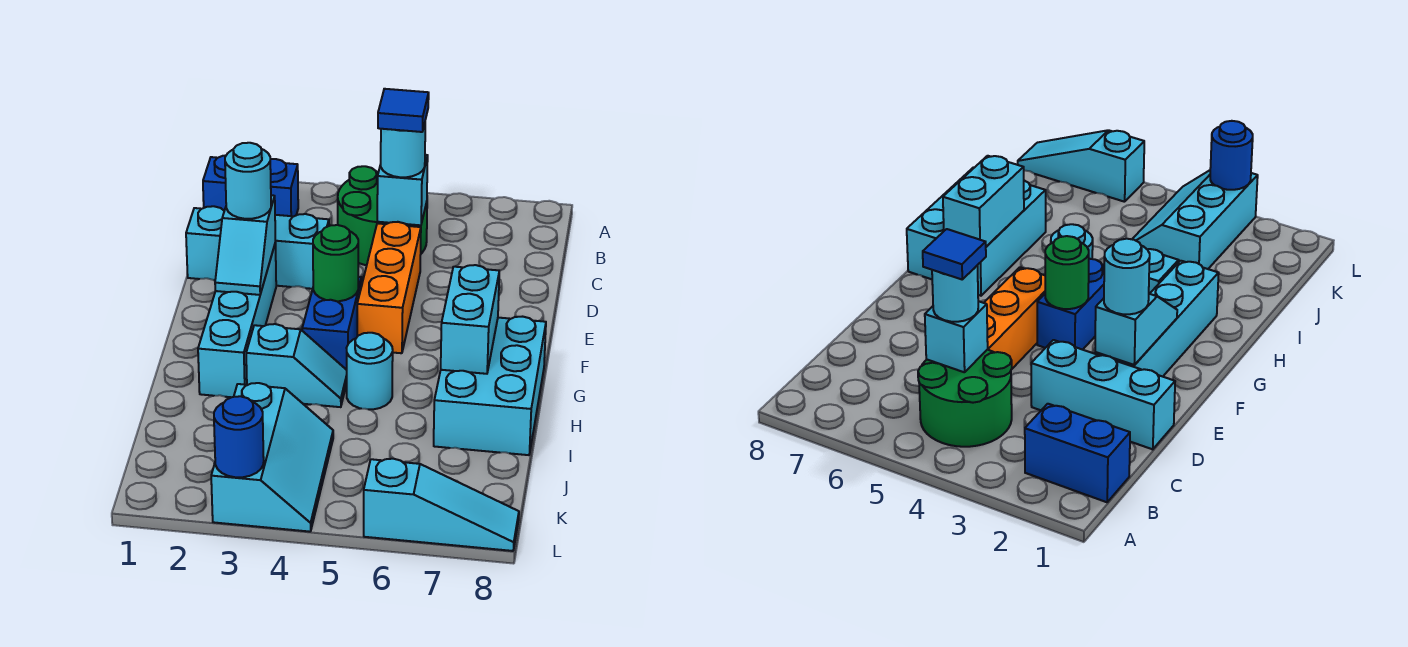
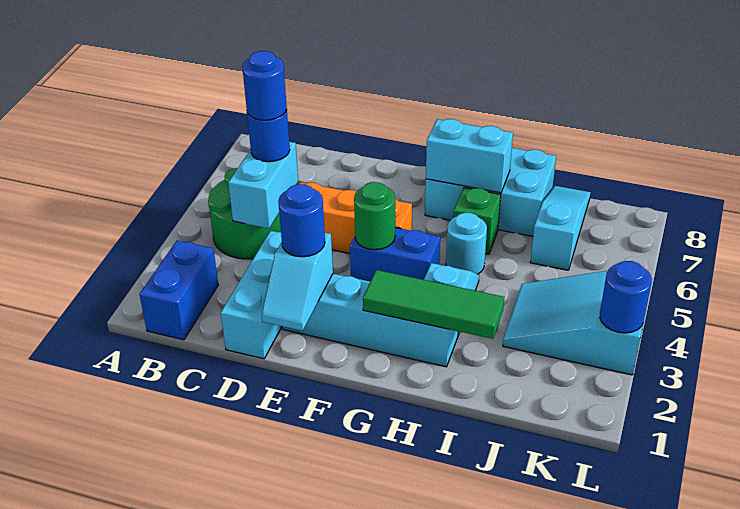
cyan 1x1 brick [377,155,428,225] -> cyan 1x2 brick [228,142,298,228]
cyan 1x1 round brick [381,124,425,177] -> blue 1x1 round brick [247,110,290,162]
blue 1x1 tile [378,89,429,132] -> blue 1x1 round brick [242,51,287,120]
cyan 1x2 slope [215,195,276,295] -> cyan 1x2 slope turned to [262,233,333,331]
cyan 1x1 round brick [225,143,271,219] -> blue 1x1 round brick [278,184,325,257]
none -> green 1x3 tile [363,270,504,339]
none -> green 1x1 brick [453,188,501,254]
cyan 2x3 slope [211,383,333,532] -> cyan 2x3 slope turned to [503,271,643,375]
cyan 1x3 slope [364,459,519,551] -> cyan 1x3 slope moved to [530,186,591,270]

